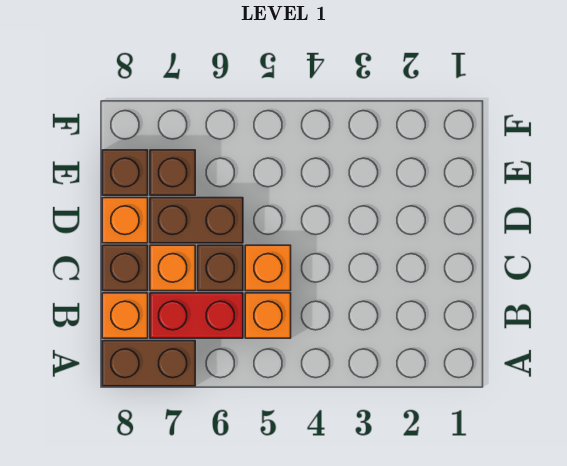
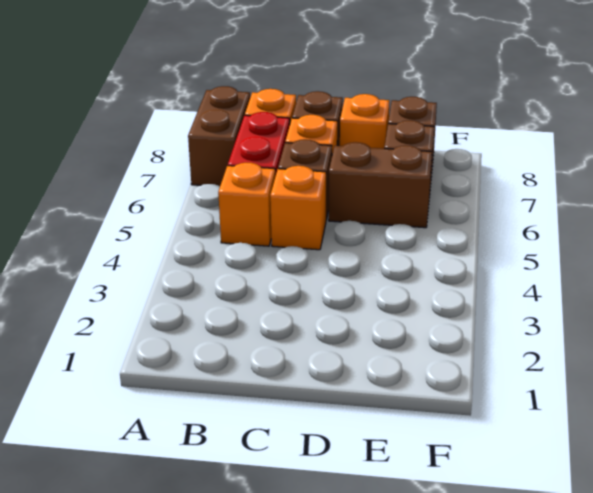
brown 1x2 brick [150,198,243,243] -> brown 1x2 brick turned to [329,142,432,228]

